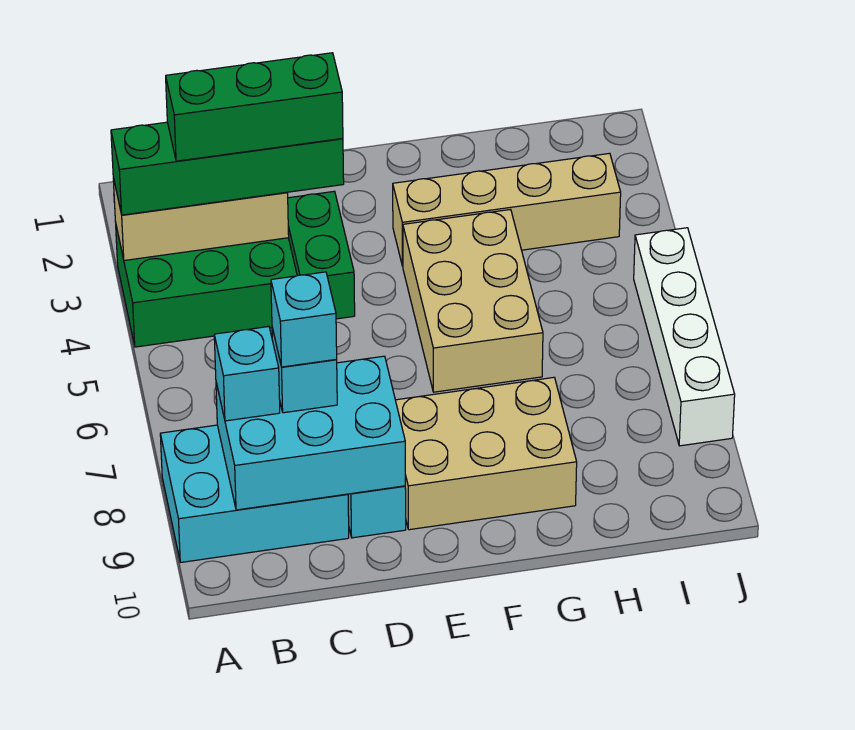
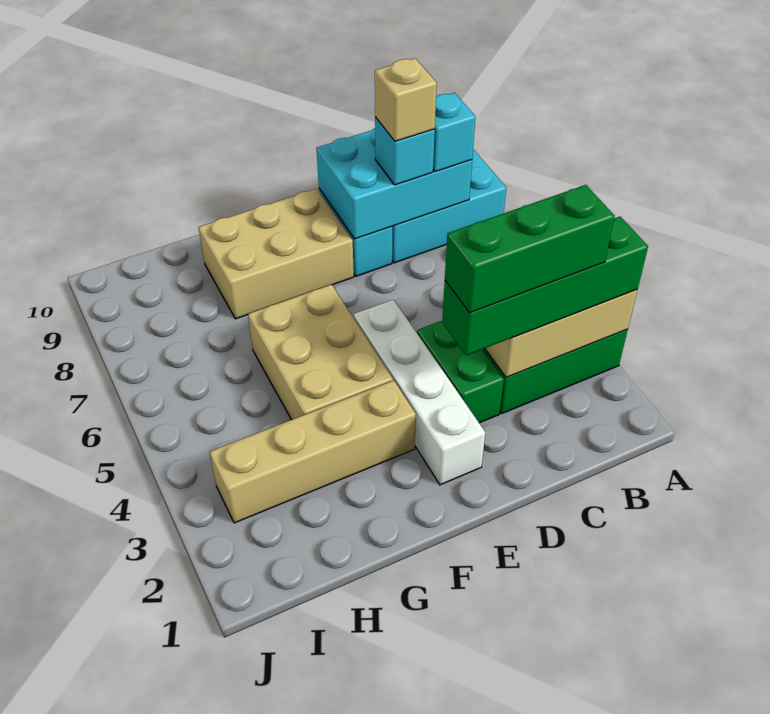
cyan 1x1 brick [271,272,337,367] -> tan 1x1 brick [375,58,437,141]
white 1x4 brick [634,228,735,446] -> white 1x4 brick moved to [354,300,485,485]

